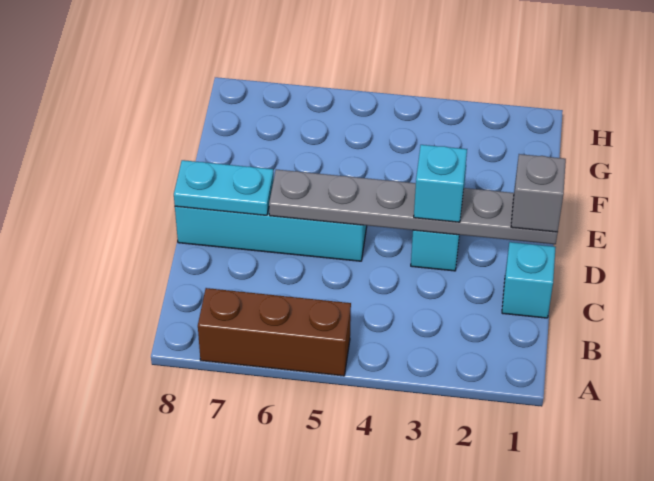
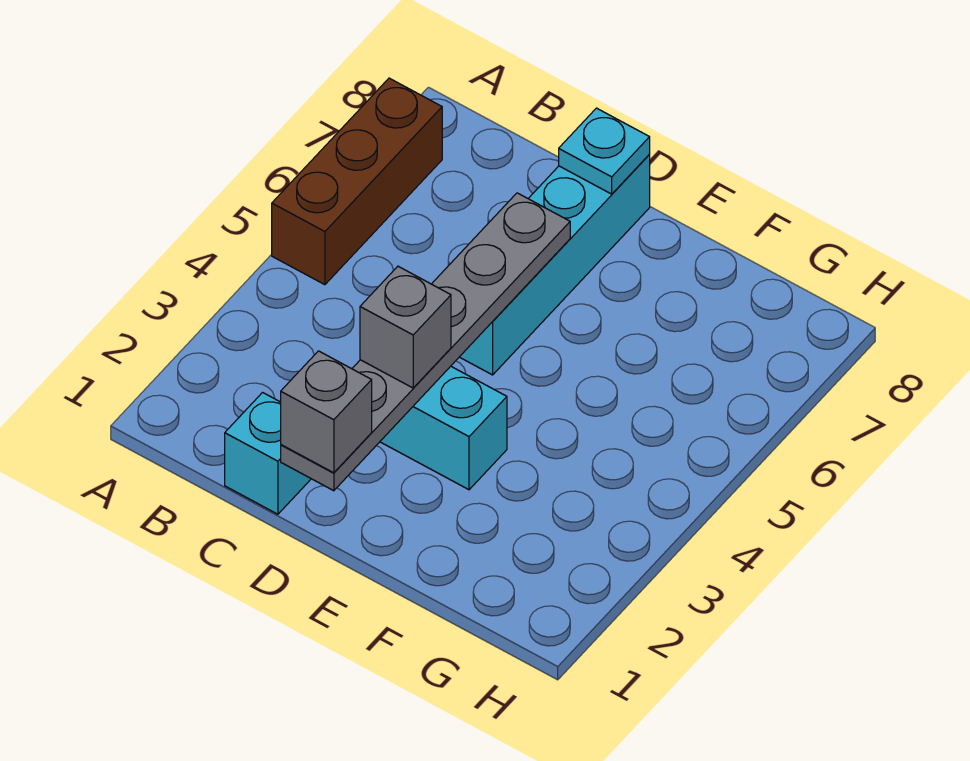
cyan 1x1 brick [414,145,467,222] -> grey 1x1 brick [360,266,451,388]
cyan 1x2 plate [174,160,274,215] -> cyan 1x1 plate [559,108,650,194]

